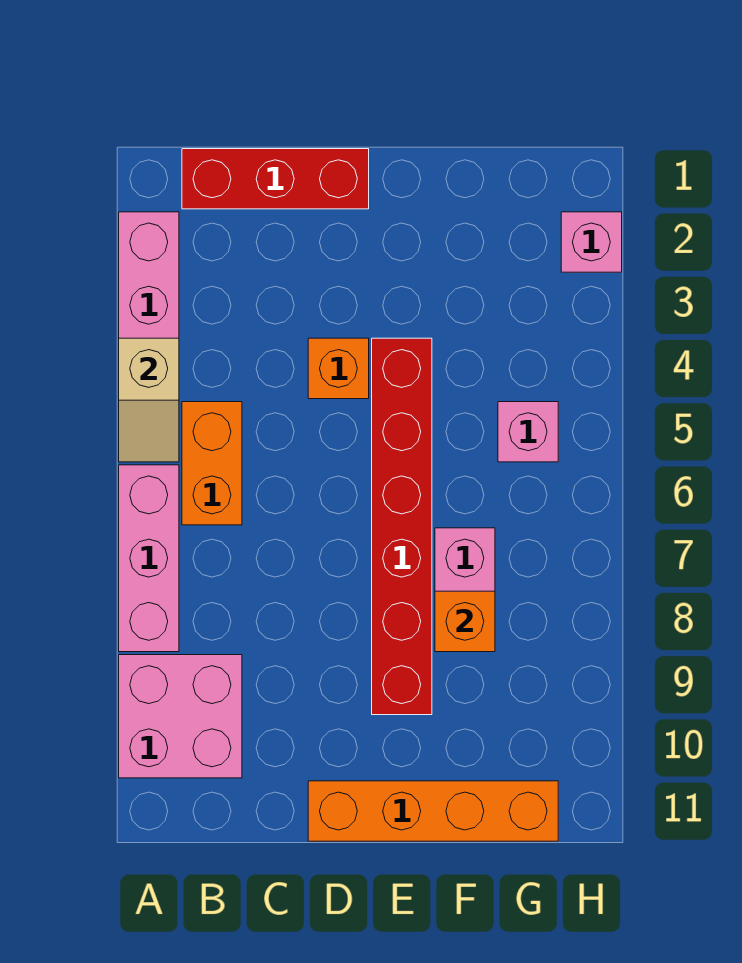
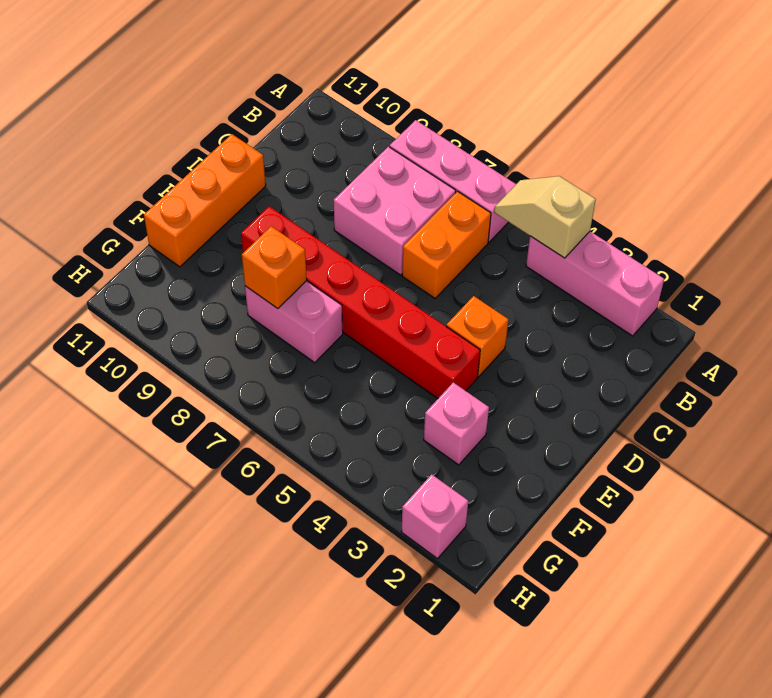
pink 2x2 brick [119,655,242,778] -> pink 2x2 brick moved to [334,147,456,275]
red 1x3 brick [182,149,369,209] -> none
orange 1x2 brick [182,402,242,525] -> orange 1x2 brick turned to [402,191,491,298]
orange 1x4 brick [308,781,558,841] -> orange 1x3 brick [144,134,266,267]
pink 1x1 brick [498,402,558,462] -> pink 1x1 brick moved to [424,382,489,465]

